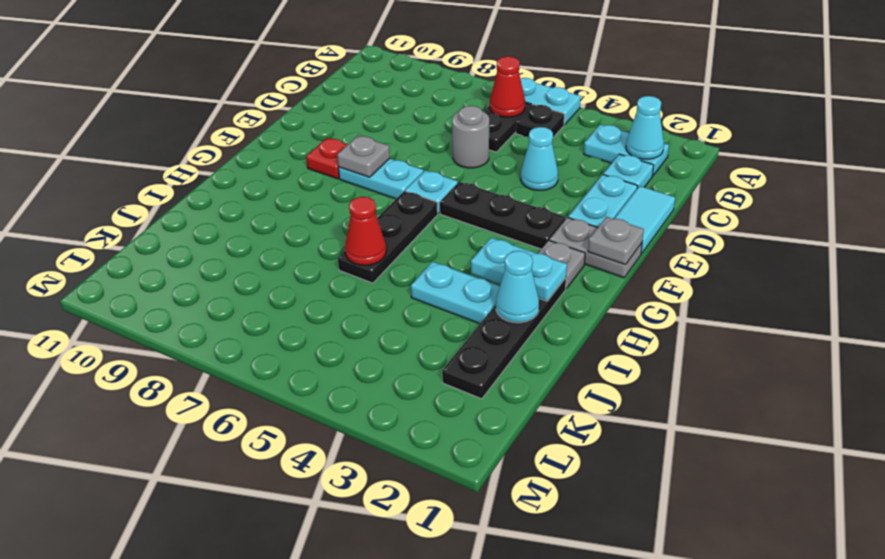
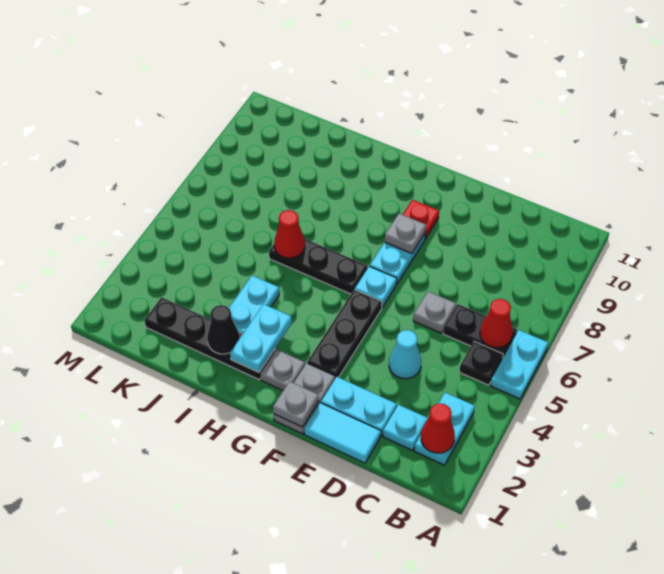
cyan 1x1 cone [626,96,664,159] -> red 1x1 cone [421,404,455,453]
grey 1x1 round brick [452,106,489,168] -> grey 1x1 plate [413,291,456,333]
cyan 1x1 cone [496,251,539,323] -> black 1x1 cone [207,305,240,354]

